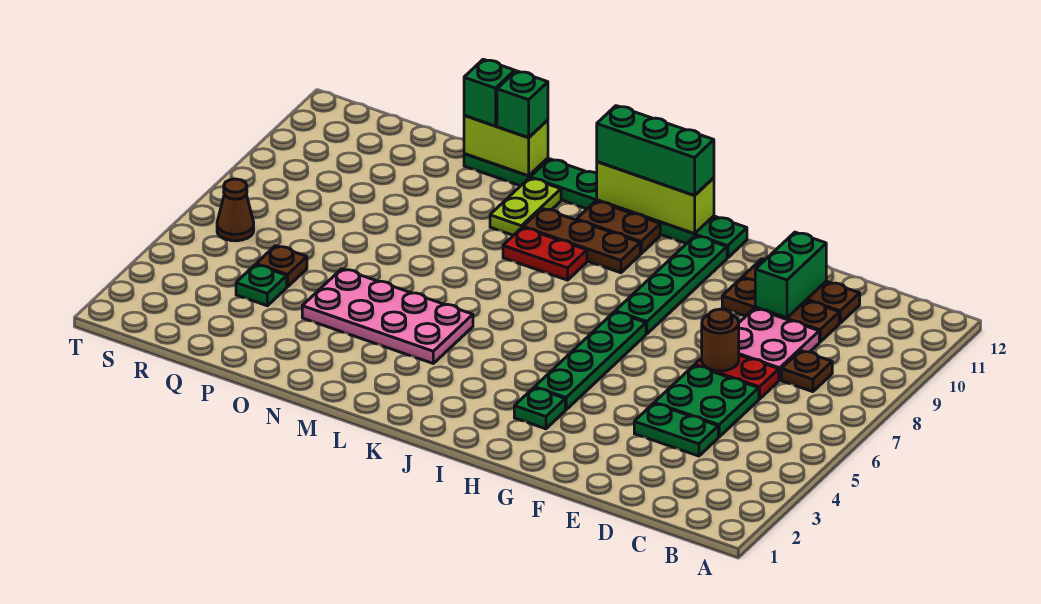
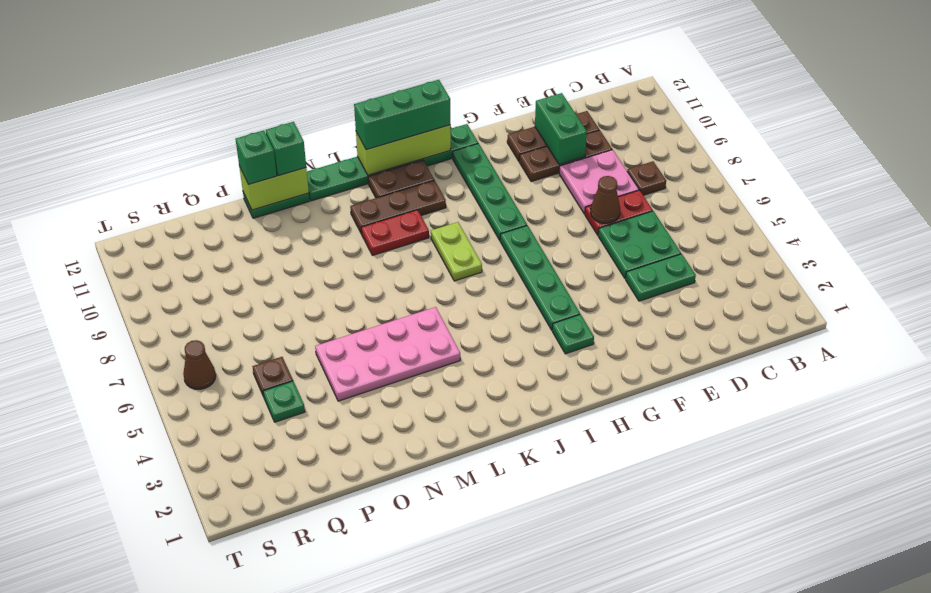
brown 1x1 round brick [702,309,739,371] -> brown 1x1 cone [591,176,620,223]
lime 1x2 plate [490,178,561,235] -> lime 1x2 plate moved to [431,222,482,281]

